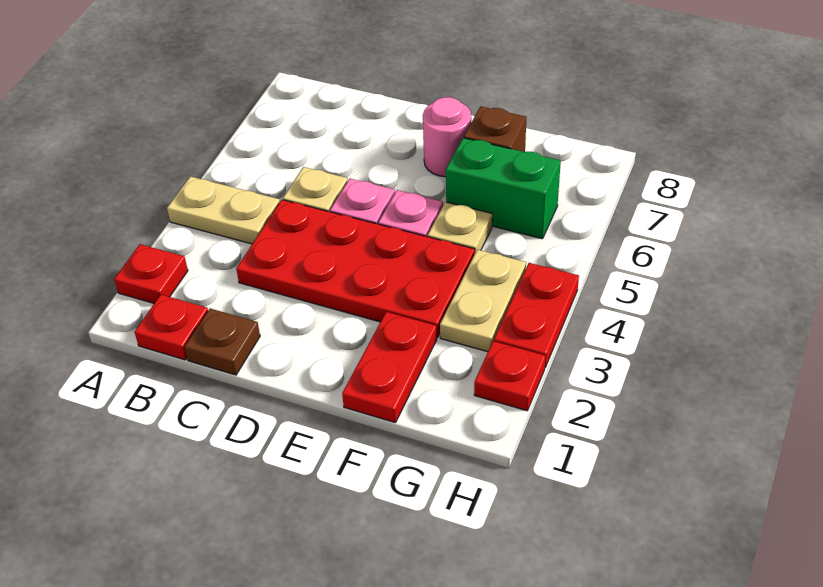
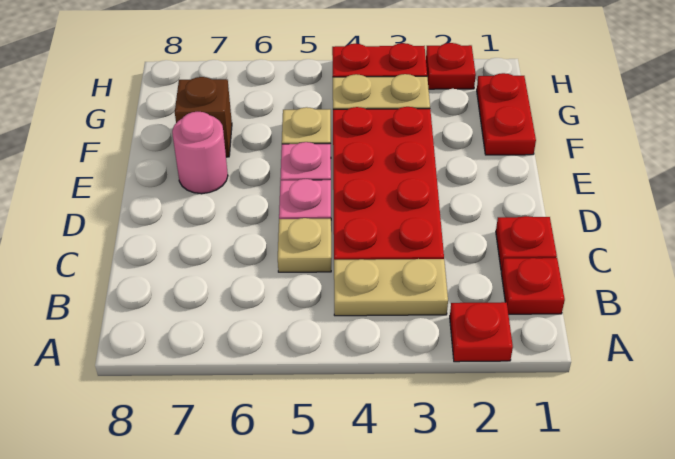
tan 1x2 plate [167,176,280,244] -> tan 1x2 plate turned to [334,259,448,316]
brown 1x1 plate [185,309,260,375] -> red 1x1 plate [496,216,557,271]
red 1x2 plate [342,312,437,423] -> red 1x2 plate turned to [477,73,536,155]
green 1x2 brick [446,138,561,239] -> none

